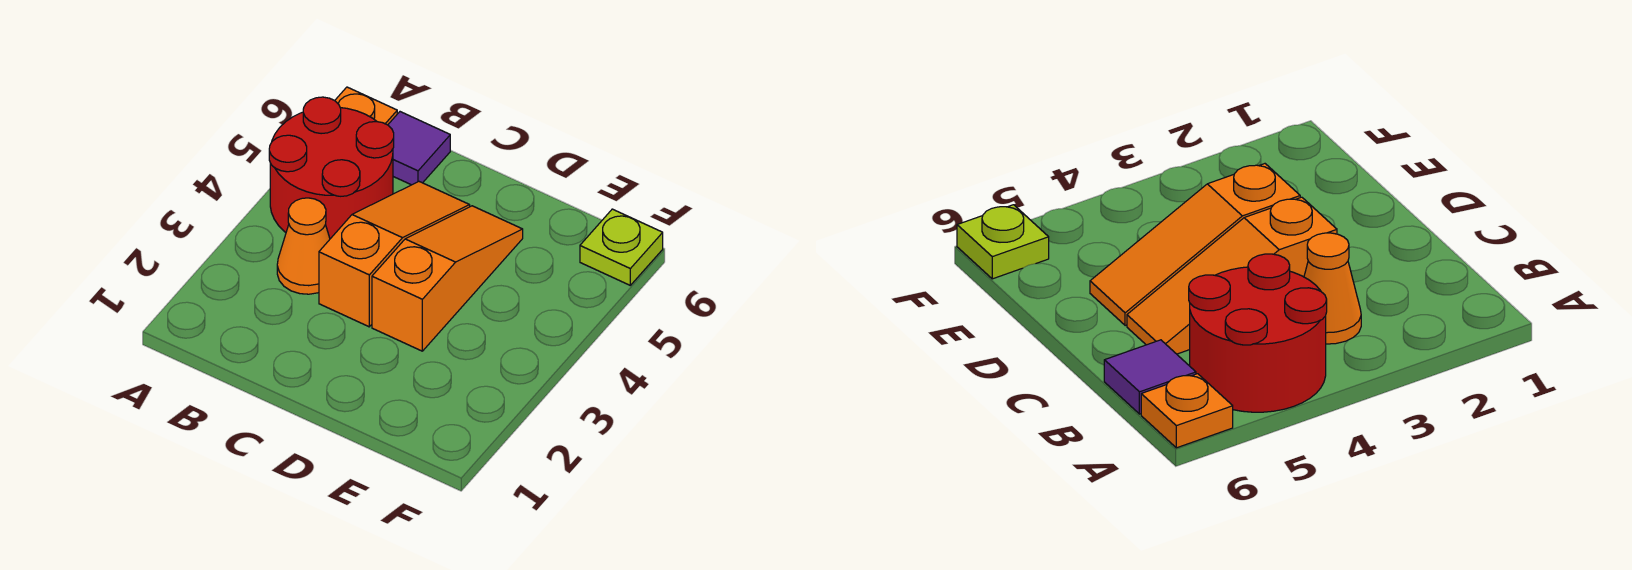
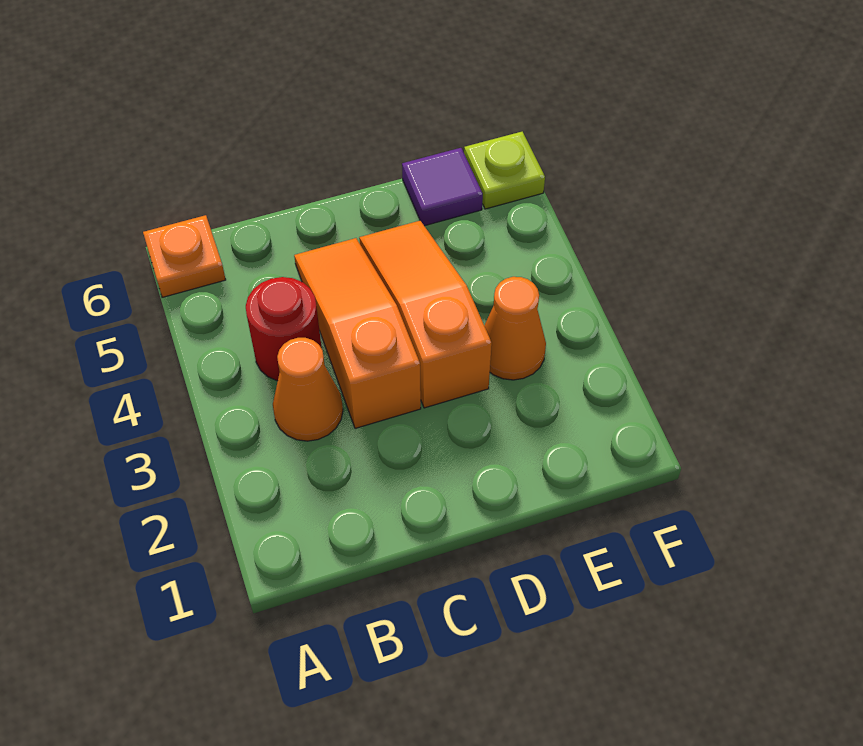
red 2x2 round brick [269,97,394,239] -> red 1x1 round brick [246,277,322,381]
purple 1x1 tile [388,112,450,185] -> purple 1x1 tile moved to [402,148,483,226]
none -> orange 1x1 cone [484,277,546,380]

